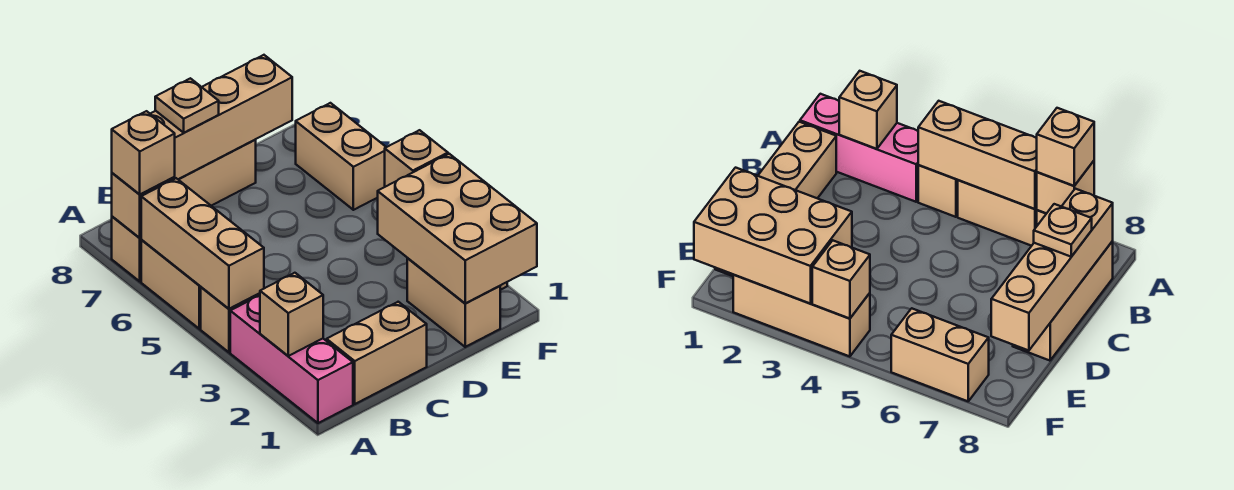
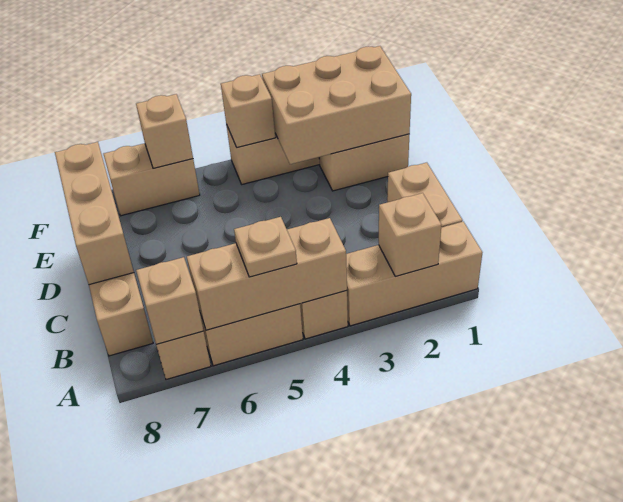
pink 1x3 brick [230,295,353,423] -> tan 1x3 brick [346,222,482,326]
tan 1x1 brick [112,111,175,194] -> tan 1x1 brick moved to [136,94,193,168]
tan 1x4 brick [150,55,292,179] -> tan 1x3 brick [55,142,134,285]
tan 1x1 plate [155,78,219,133] -> tan 1x1 plate moved to [234,217,297,277]

